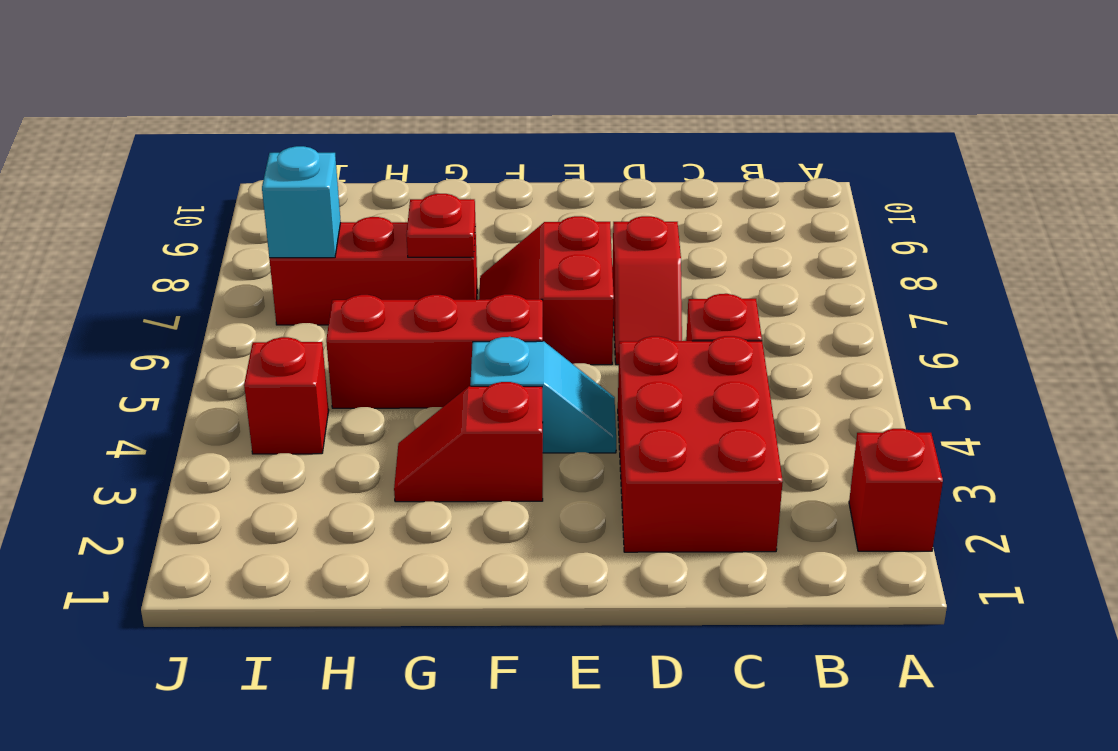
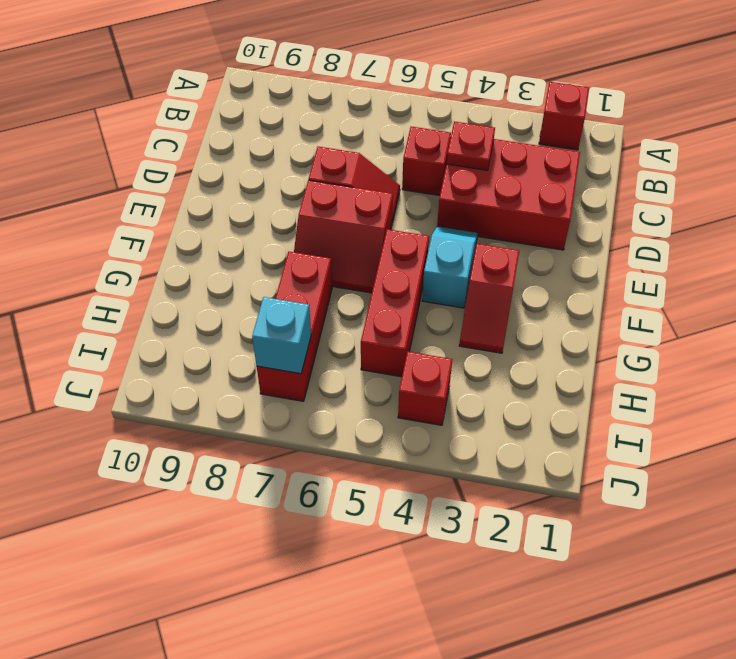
red 1x1 plate [406,194,475,257] -> red 1x1 plate moved to [447,122,495,170]

